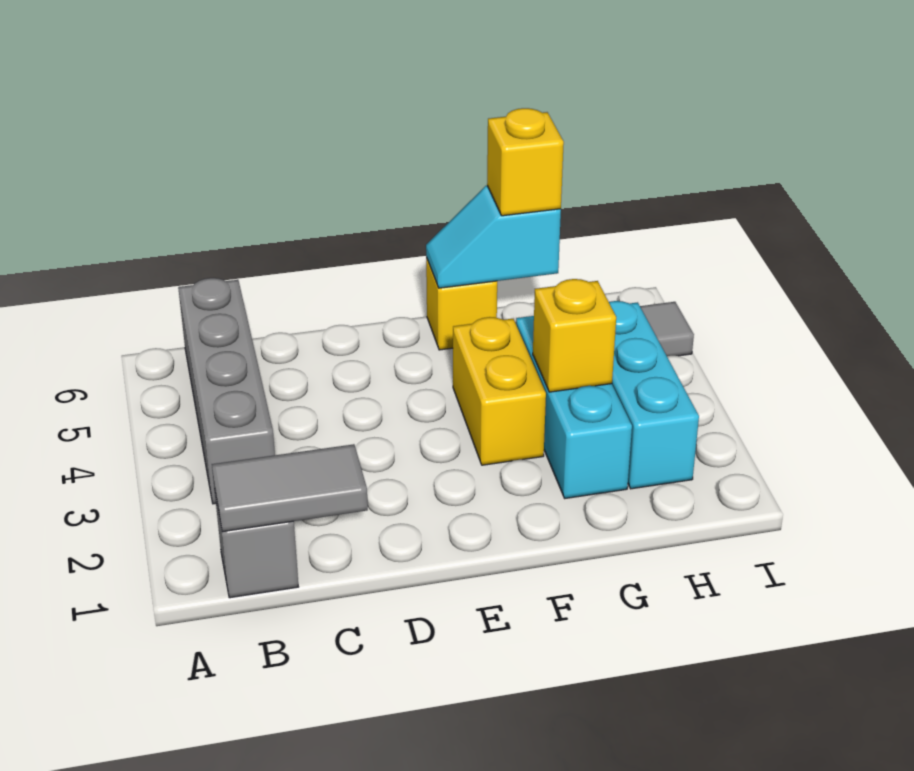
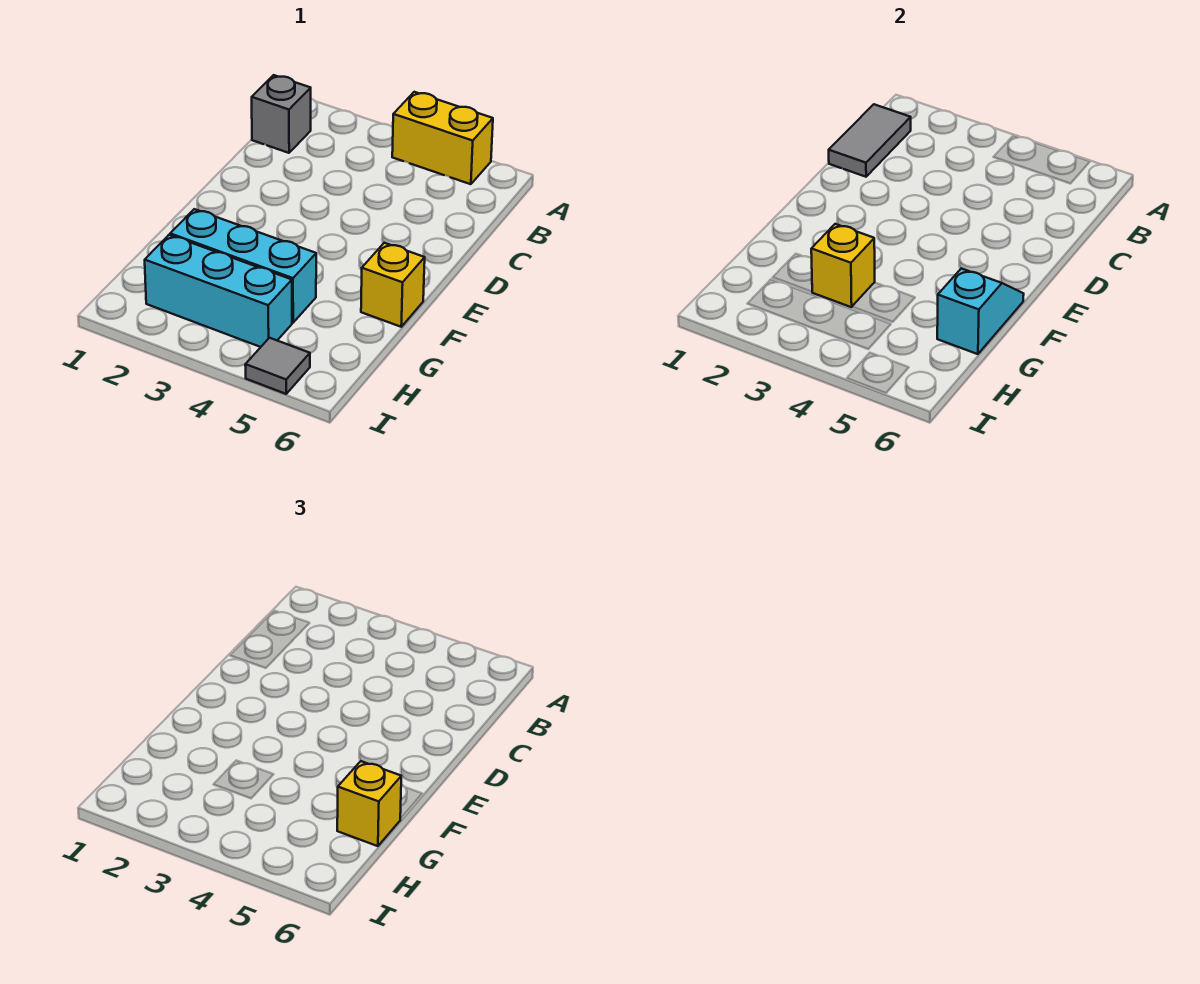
grey 1x4 brick [178,278,275,504] -> none
yellow 1x2 brick [453,317,546,465] -> yellow 1x2 brick moved to [392,92,493,184]

